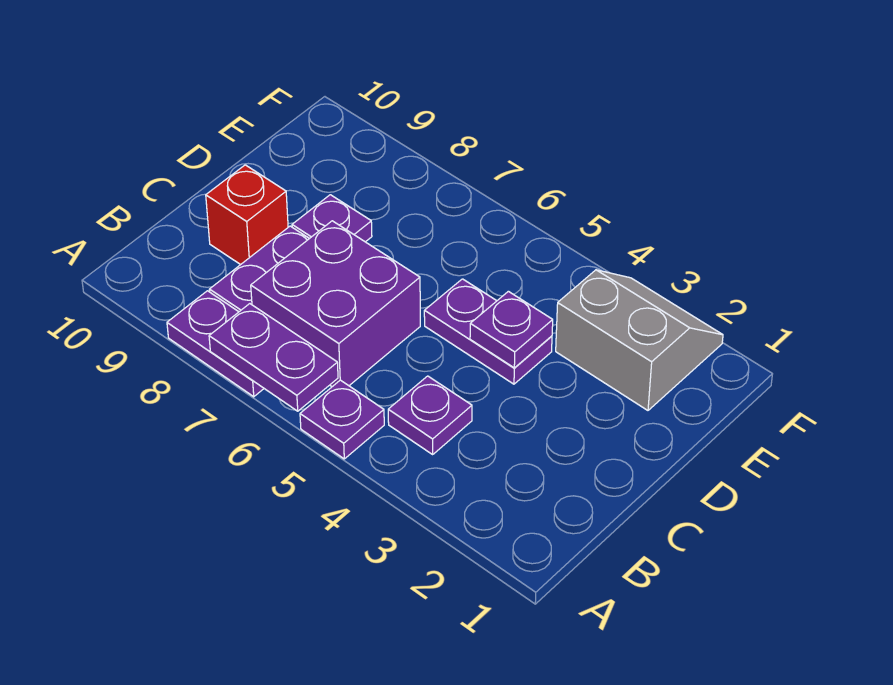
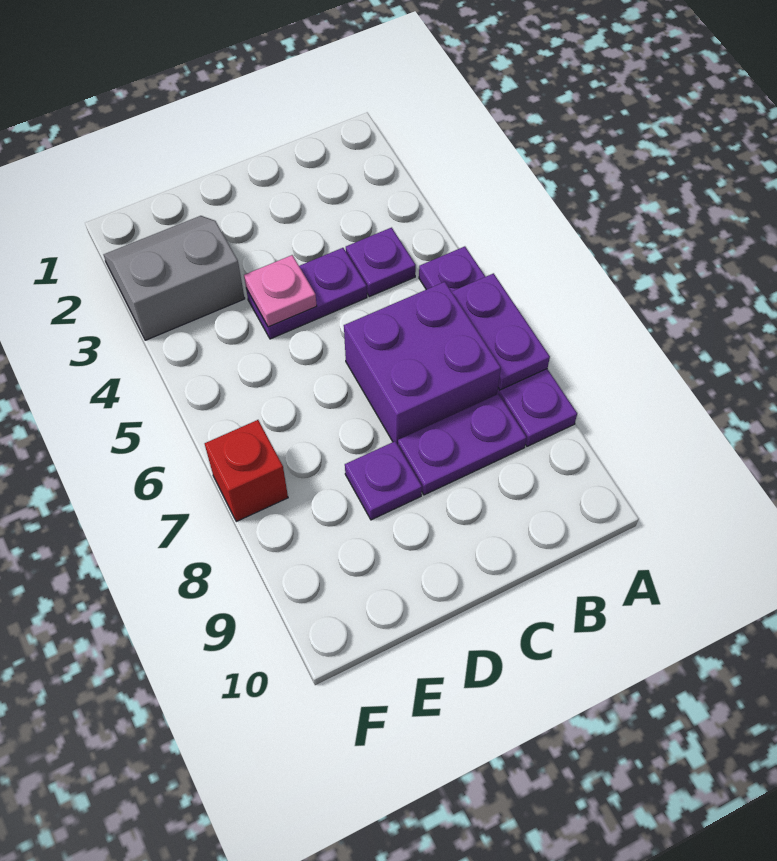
red 1x1 brick [206,165,288,265] -> red 1x1 brick moved to [205,420,288,521]
purple 1x2 plate [424,279,552,384] -> purple 1x2 plate turned to [246,248,367,339]
purple 1x1 plate [470,291,553,368] -> pink 1x1 plate [244,255,317,327]
grey 2x2 slope [556,270,723,410] -> grey 2x2 slope turned to [104,216,245,340]

